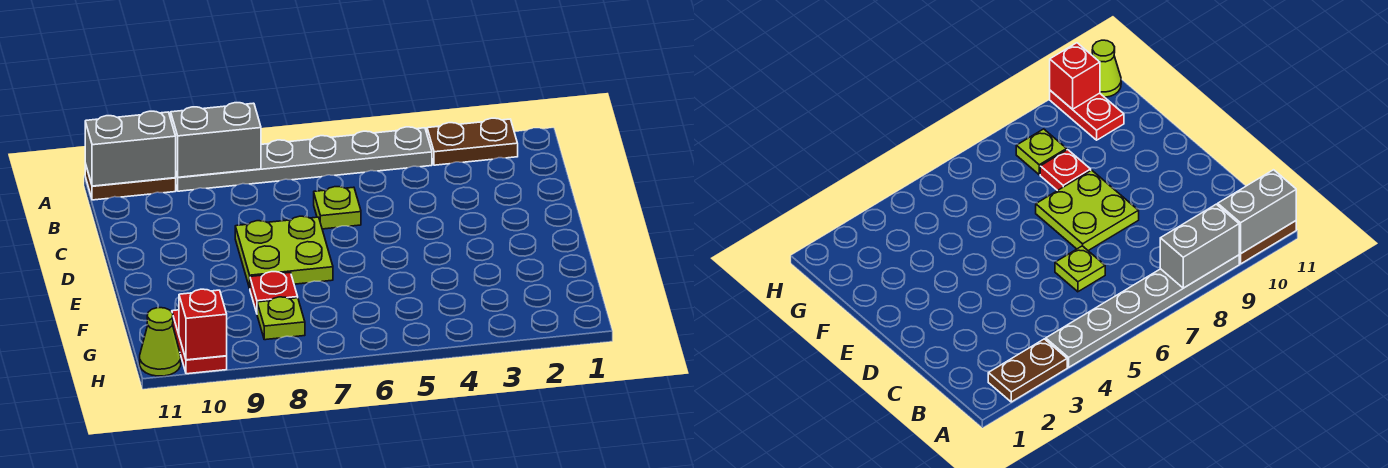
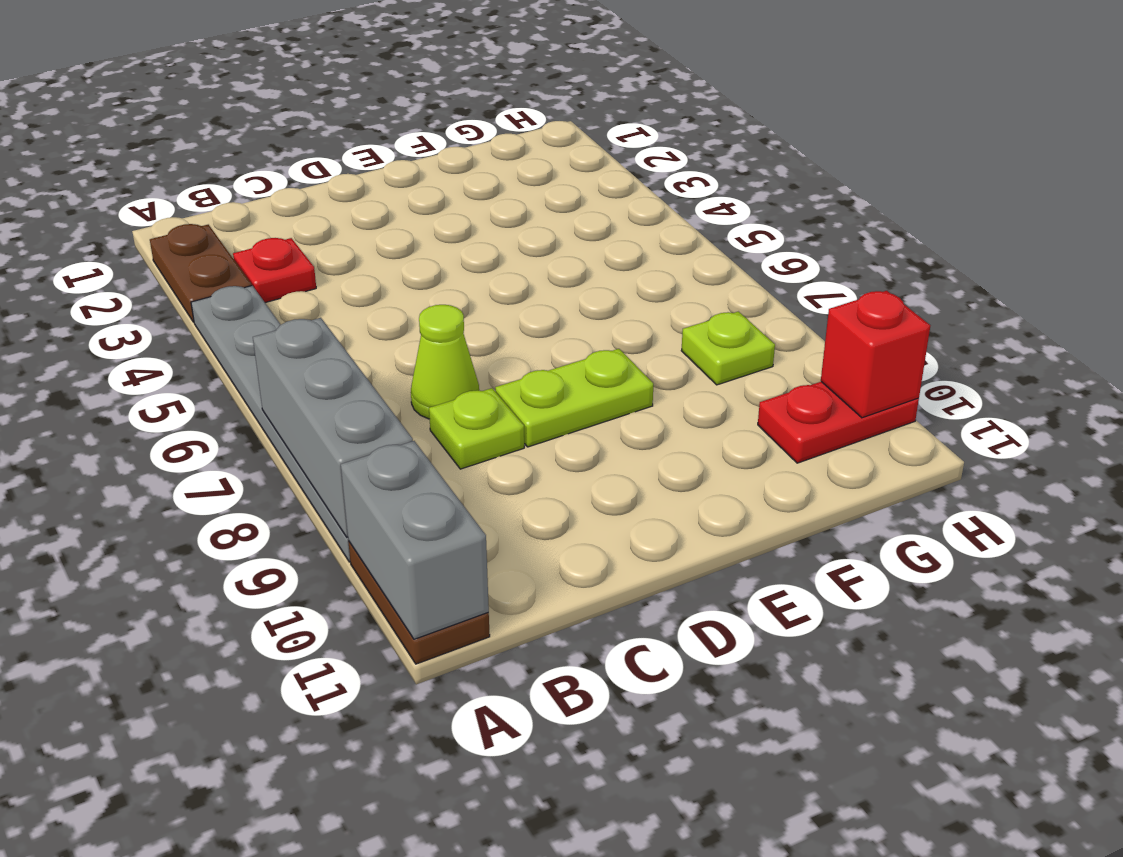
grey 1x2 brick [171,103,261,177] -> grey 1x3 brick [253,318,413,537]
lime 1x1 plate [314,187,361,229] -> lime 1x1 plate moved to [429,388,524,469]
lime 2x2 plate [235,216,333,288] -> lime 1x2 plate [495,349,653,447]
red 1x1 plate [250,272,298,313] -> red 1x1 plate moved to [233,238,316,303]
lime 1x1 cone [140,308,181,376] -> lime 1x1 cone moved to [411,305,479,419]

